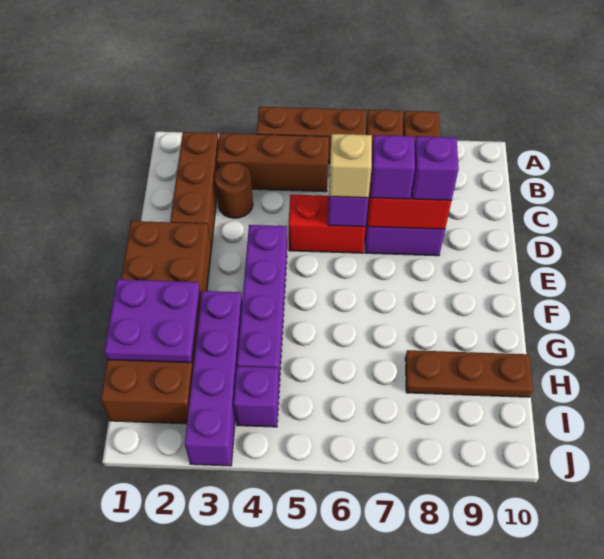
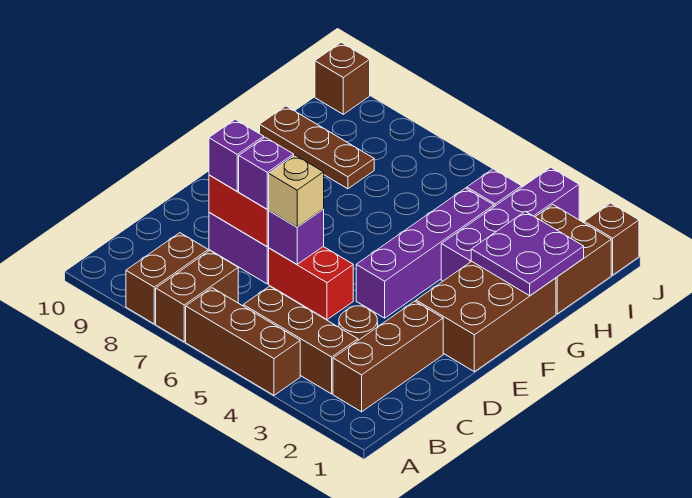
none -> brown 1x1 brick [584,203,639,275]
none -> brown 1x1 brick [315,42,370,114]

